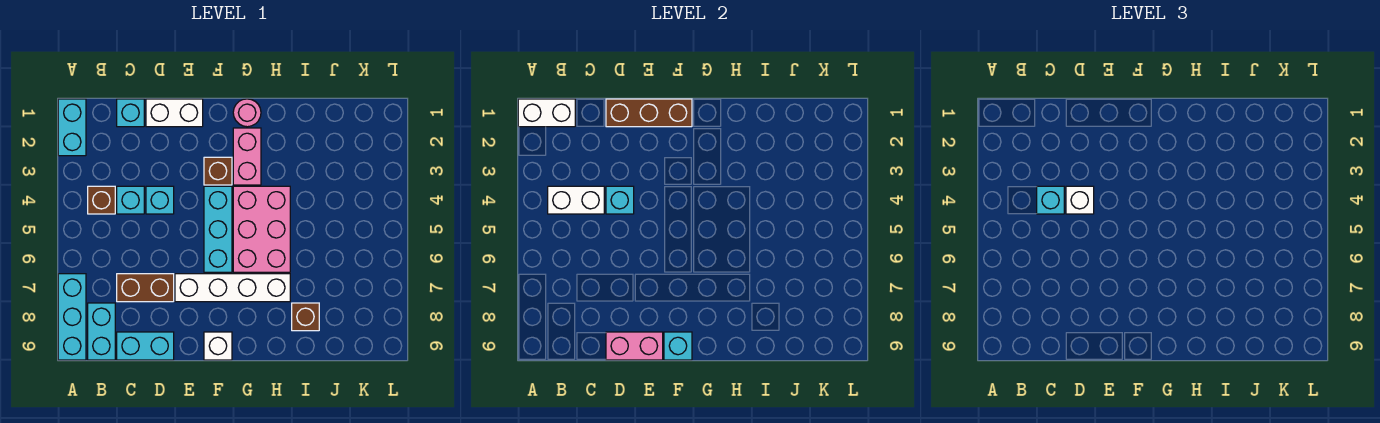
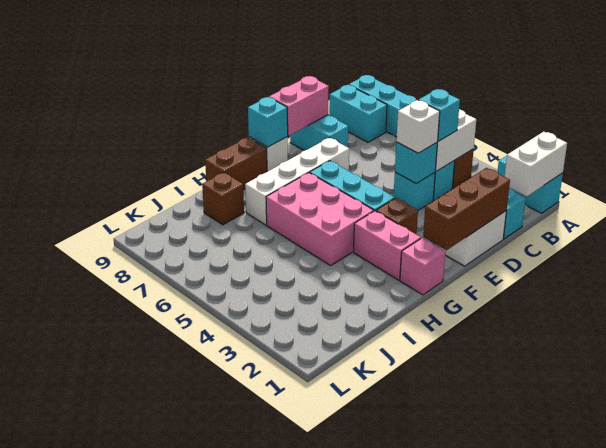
brown 1x2 brick [117,274,174,302] -> brown 1x2 brick moved to [205,137,267,190]
cyan 1x2 brick [117,332,174,360] -> cyan 1x2 brick turned to [290,115,348,151]
pink 1x1 round brick [233,99,261,127] -> pink 1x1 brick [400,238,445,295]

